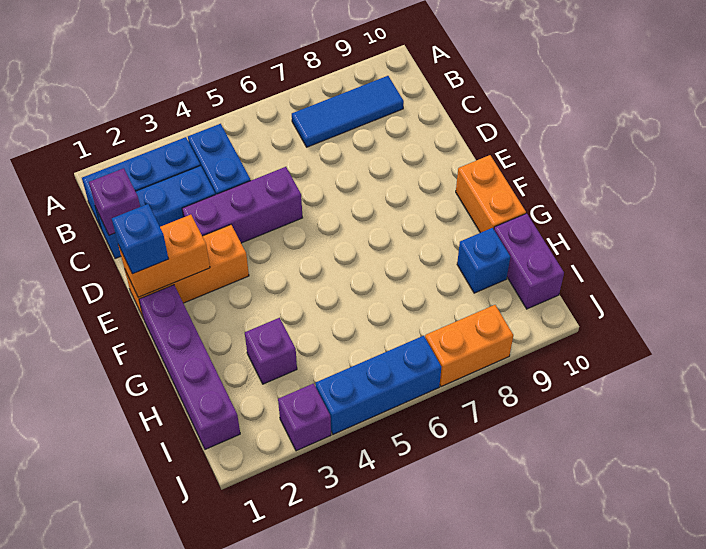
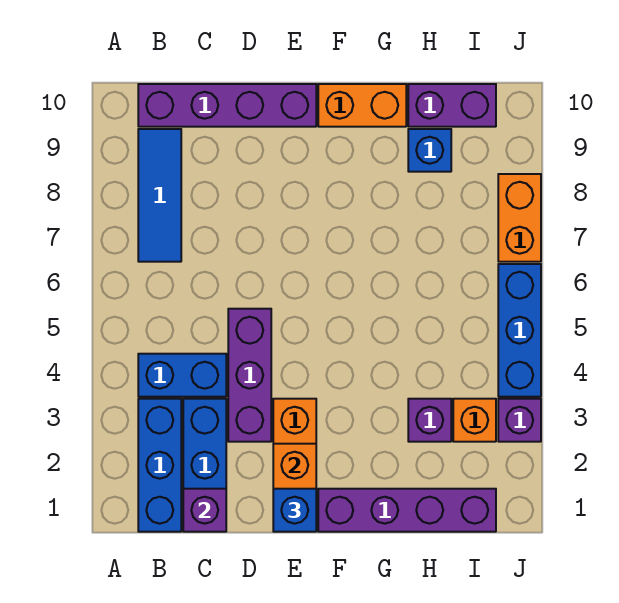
none -> purple 1x4 brick [138,84,316,127]
none -> orange 1x1 brick [453,399,496,442]

